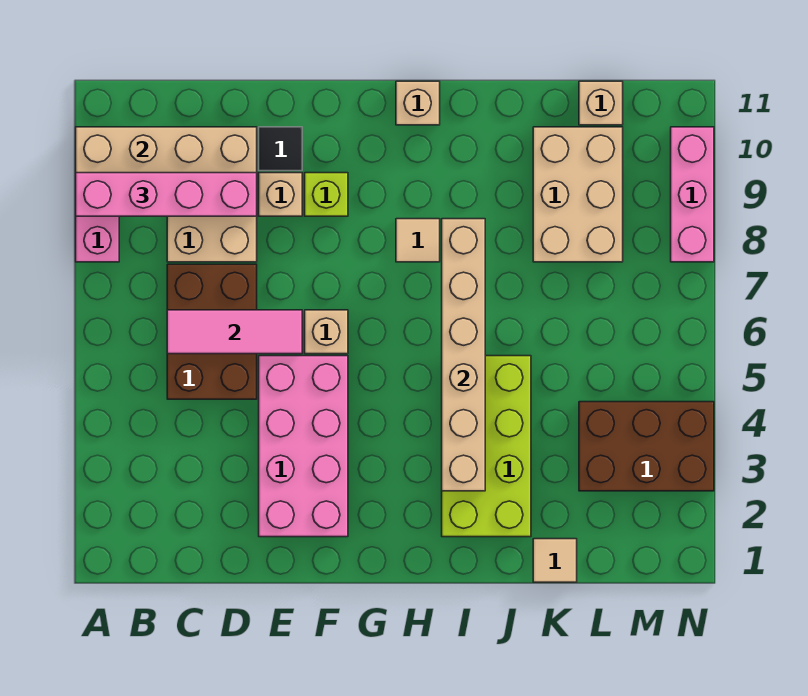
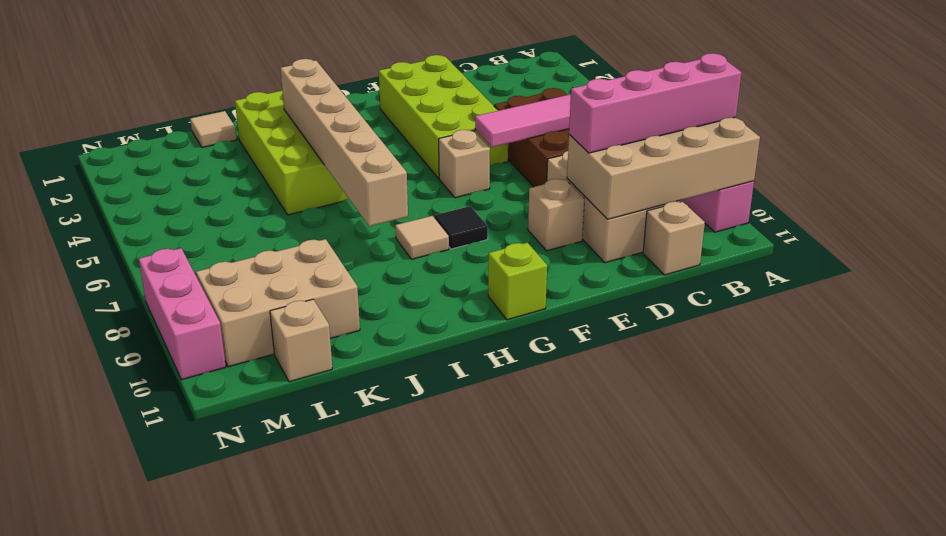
pink 2x4 brick [259,356,348,537] -> lime 2x4 brick [379,55,508,178]
black 1x1 tile [259,127,302,171] -> black 1x1 tile moved to [434,206,488,249]
lime 1x1 brick [305,173,348,216] -> lime 1x1 brick moved to [488,243,547,320]
tan 1x1 brick [396,81,440,125] -> tan 1x1 brick moved to [643,201,705,275]
tan 2x3 brick [533,127,623,262] -> tan 2x3 brick turned to [196,239,360,367]
brown 2x3 brick [579,402,714,491] -> none

